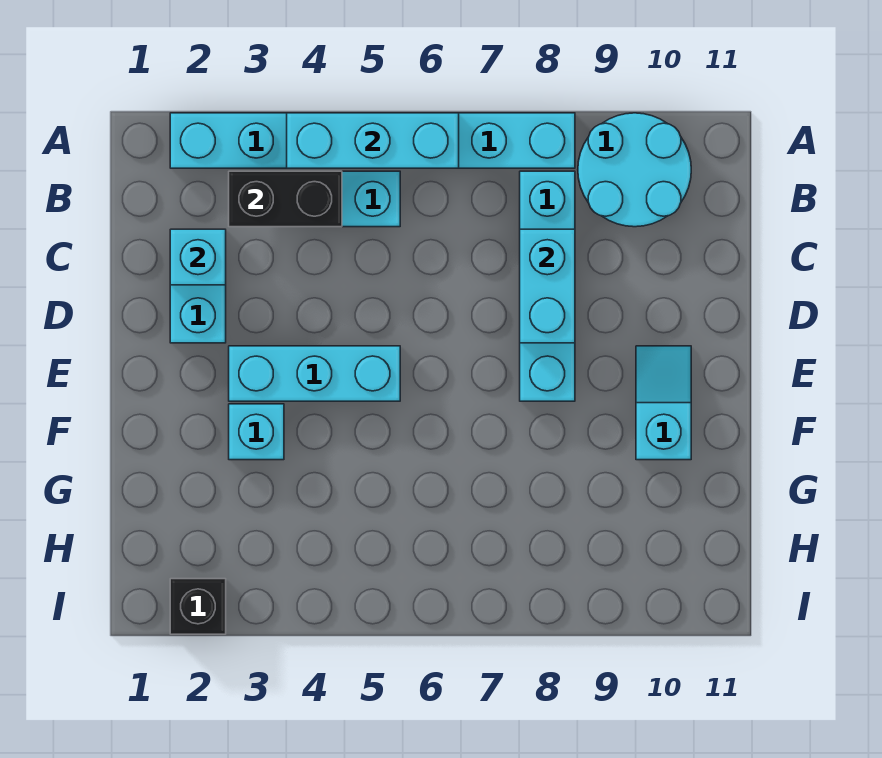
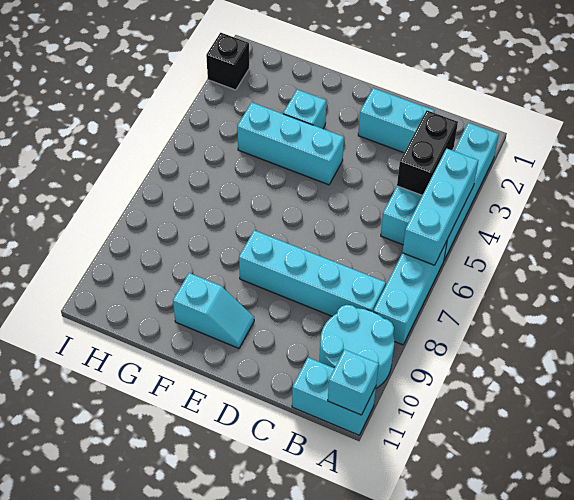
cyan 1x1 brick [170,229,226,285] -> cyan 1x1 brick moved to [328,350,379,415]
cyan 1x2 brick [520,229,575,343] -> cyan 1x2 brick moved to [292,358,376,435]
cyan 1x3 brick [229,346,400,401] -> cyan 1x3 brick turned to [237,102,344,185]

